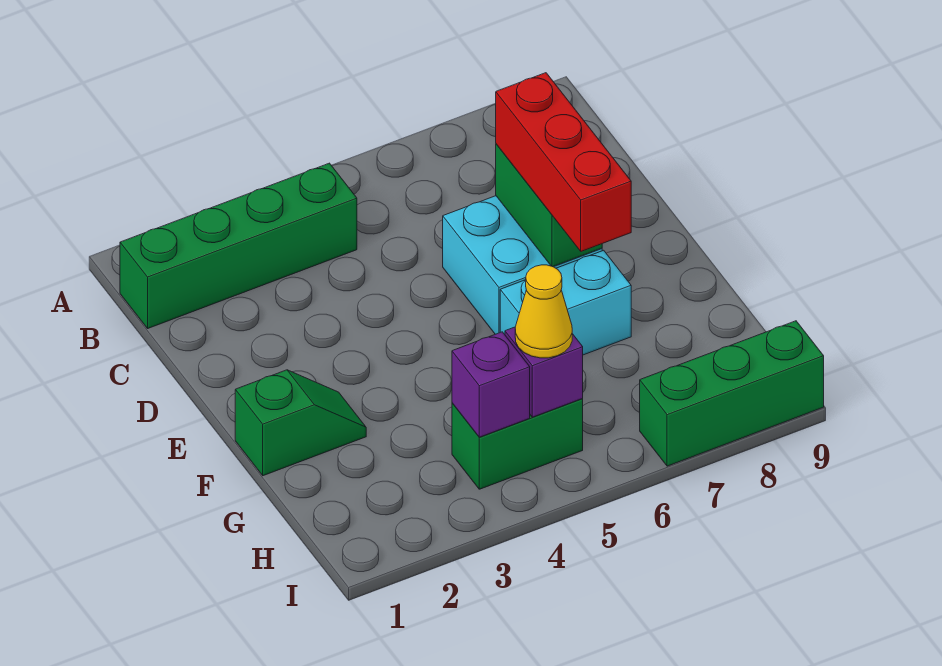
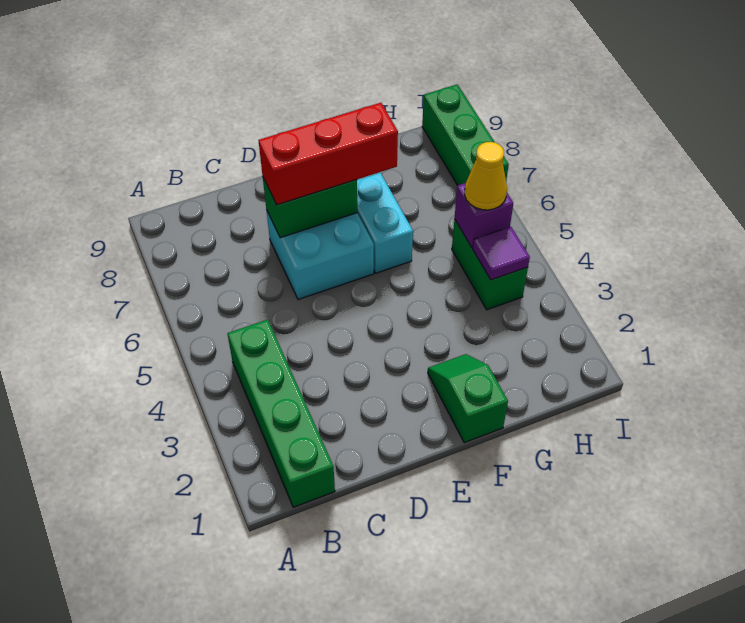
purple 1x1 brick [452,332,530,437] -> purple 1x1 tile [473,227,530,280]

